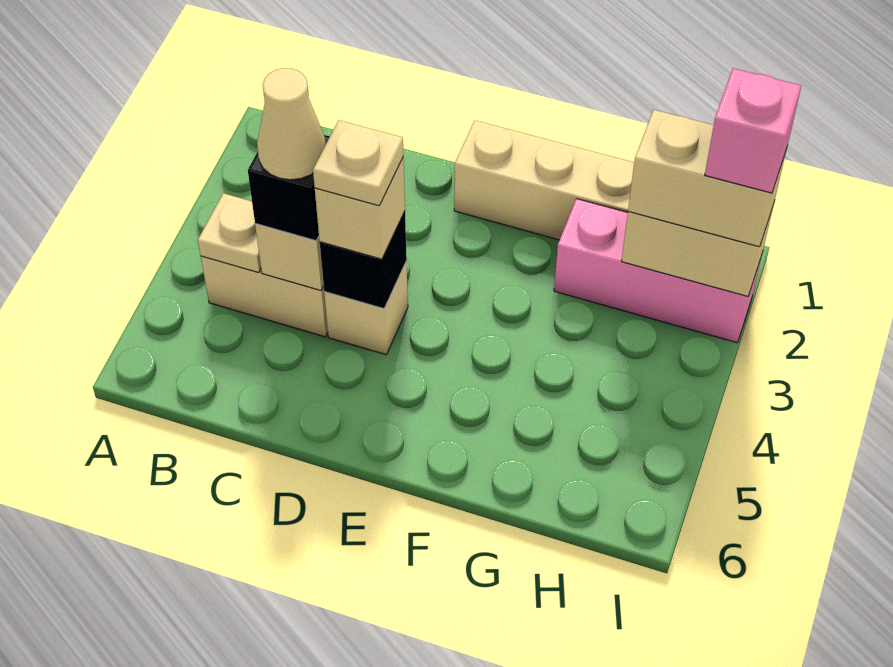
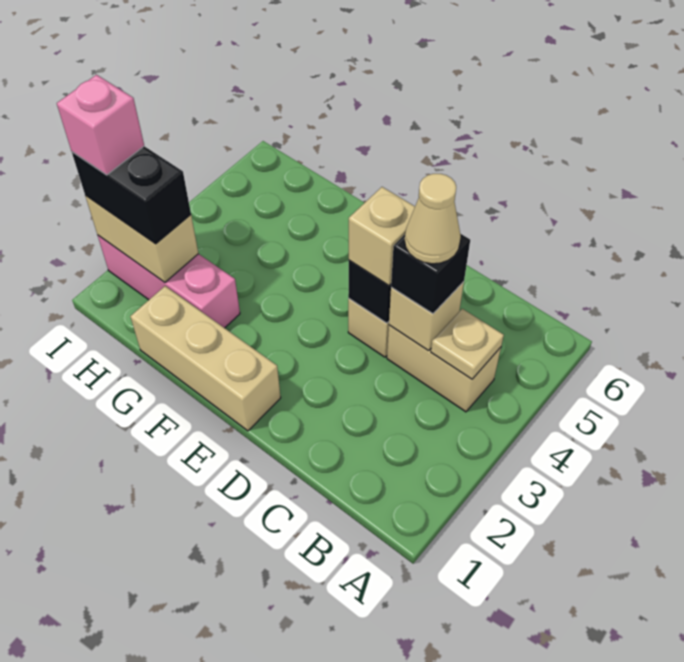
tan 1x1 plate [313,120,404,206] -> none
tan 1x2 brick [628,110,787,247] -> black 1x2 brick [72,146,191,244]

